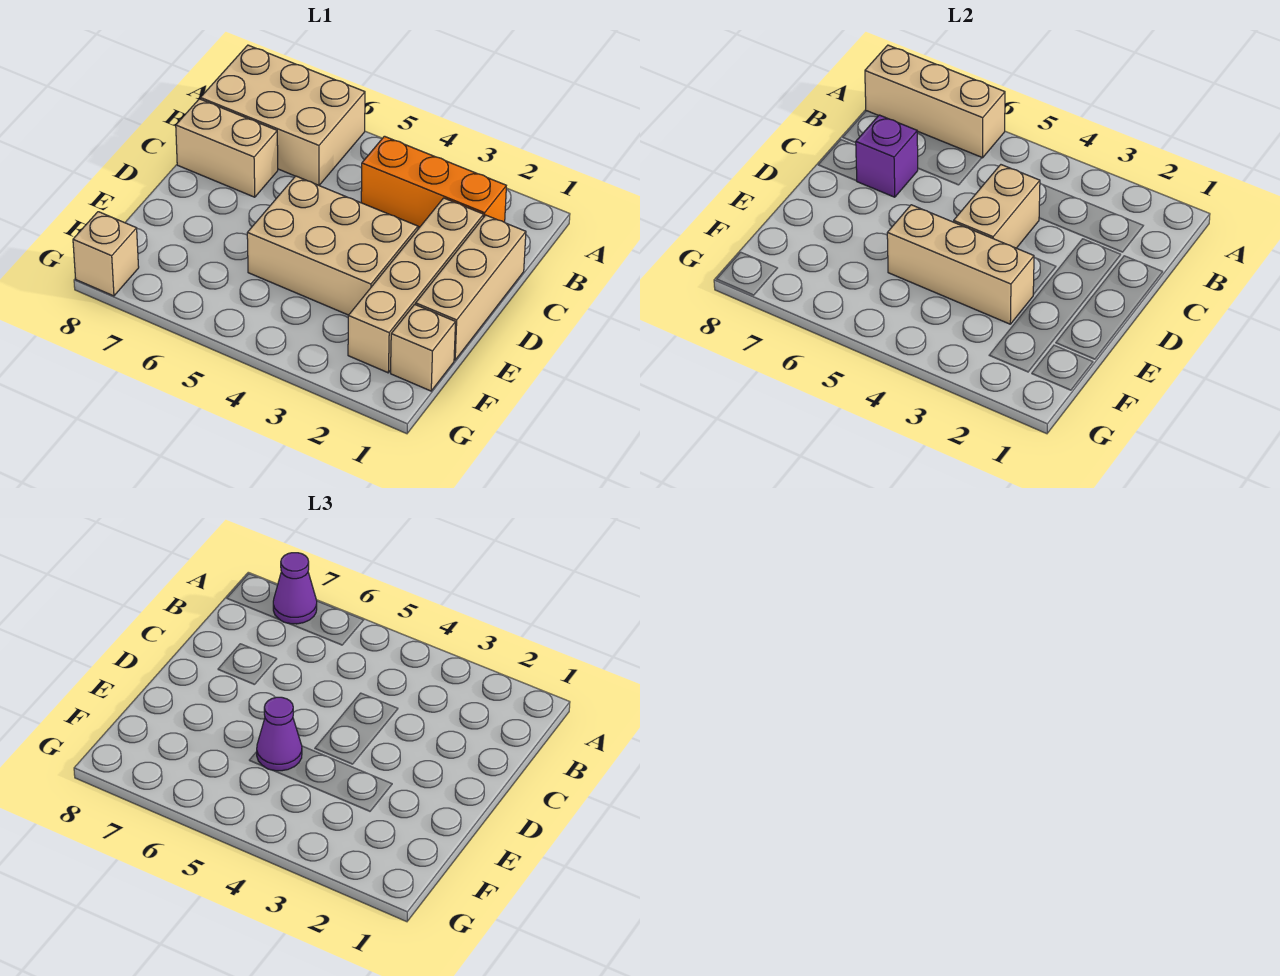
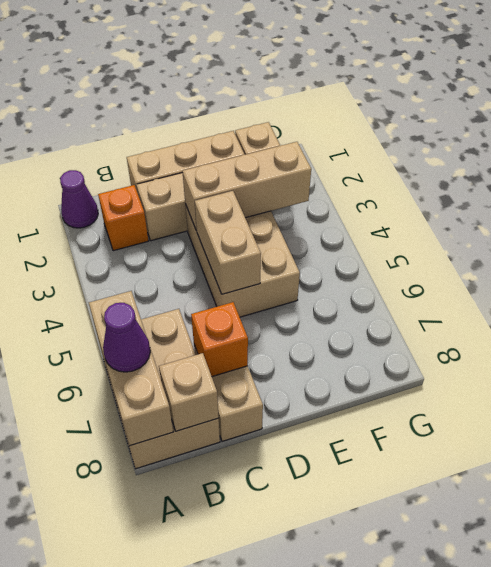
orange 1x3 brick [361,136,506,227] -> orange 1x1 brick [98,185,148,251]
tan 1x2 brick [954,165,1040,248] -> tan 1x2 brick turned to [195,191,261,294]
purple 1x1 brick [855,115,918,197] -> orange 1x1 brick [191,302,248,376]
tan 1x3 brick [887,205,1034,324] -> tan 1x3 brick turned to [182,142,311,230]
purple 1x1 cone [257,697,302,771] -> purple 1x1 cone moved to [60,170,98,228]
tan 1x1 brick [73,212,139,296] -> tan 1x1 brick moved to [159,353,219,431]

